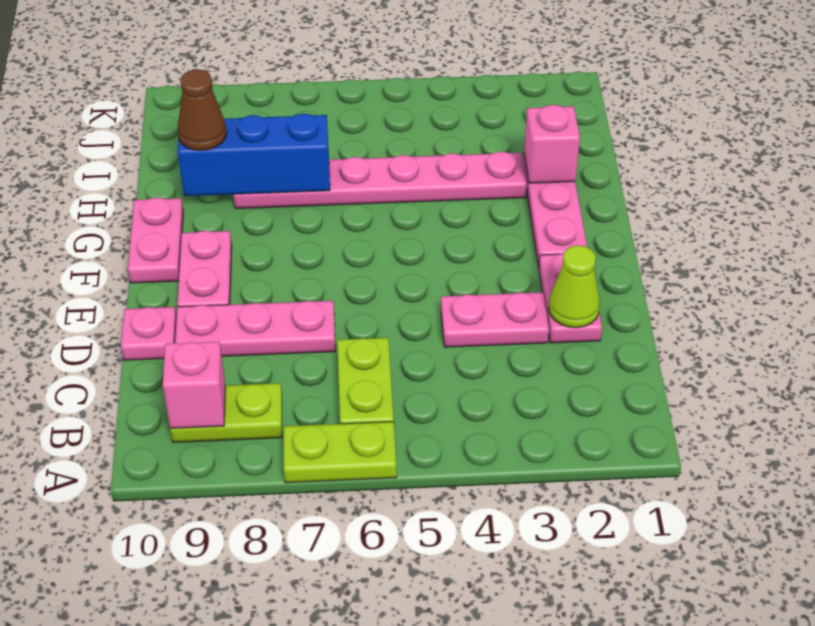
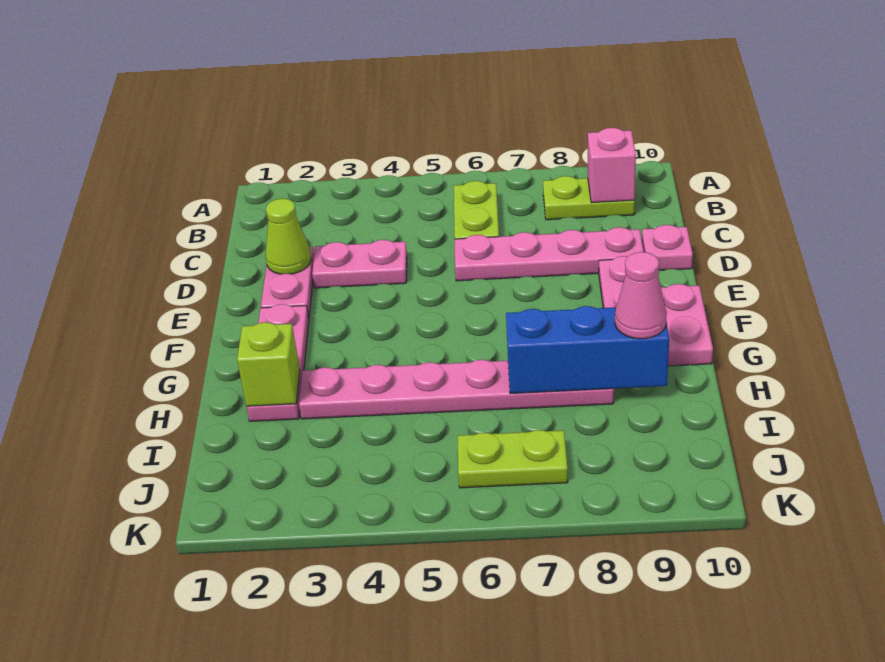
lime 1x2 plate [284,422,397,483] -> lime 1x2 plate moved to [458,430,568,488]
pink 1x3 plate [175,301,335,356] -> pink 1x4 plate [455,227,644,281]
pink 1x1 brick [524,105,580,183] -> lime 1x1 brick [237,322,300,406]
brown 1x1 cone [178,69,227,150] -> pink 1x1 cone [615,252,667,339]

